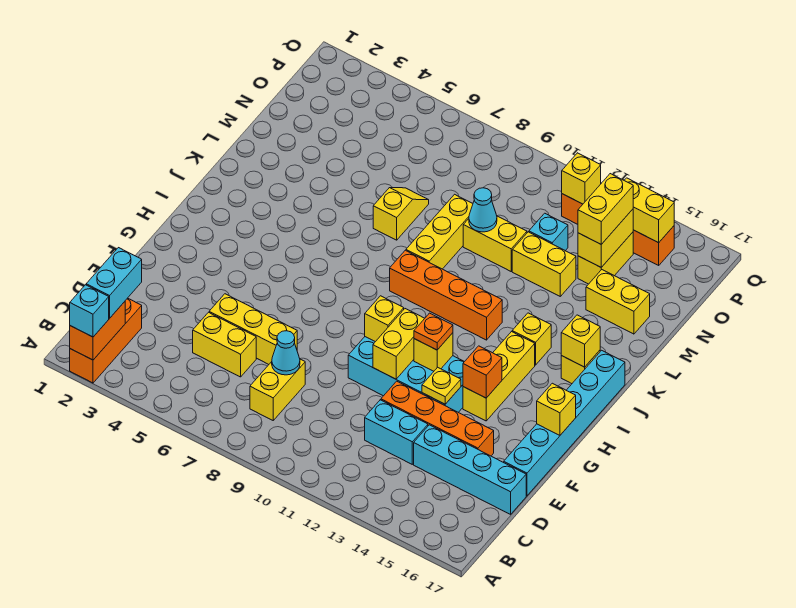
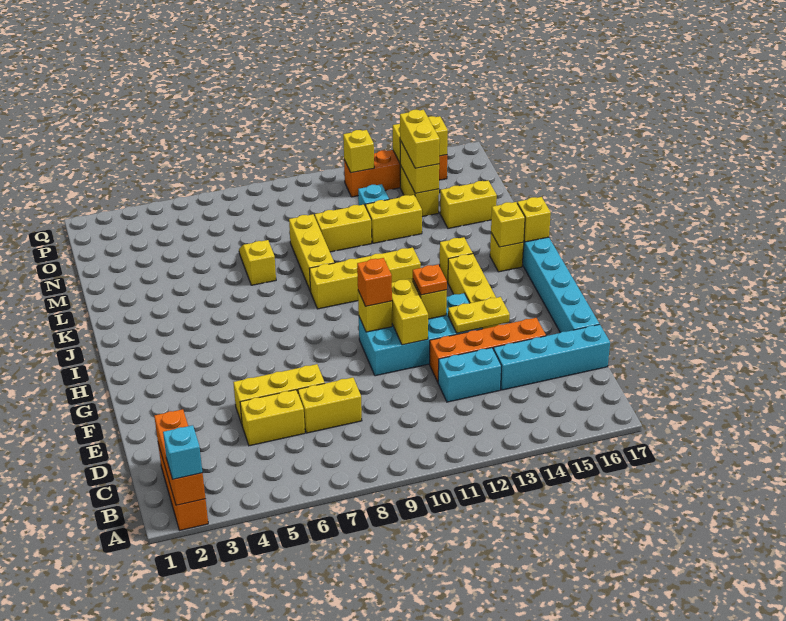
orange 1x2 brick [70,302,125,360] -> orange 1x3 brick [154,409,205,505]
cyan 1x2 brick [86,248,142,318] -> none
yellow 1x2 brick [250,359,305,420] -> yellow 1x2 brick turned to [298,378,362,433]
cyan 1x1 cone [272,331,300,375] -> none
yellow 1x1 plate [422,367,461,404] -> yellow 1x2 plate [448,297,510,333]
orange 1x1 brick [463,346,502,398] -> orange 1x1 brick moved to [357,258,392,306]
yellow 1x1 brick [537,383,576,435] -> yellow 1x1 brick moved to [517,197,551,242]
orange 1x4 brick [390,250,502,340] -> yellow 1x4 brick [309,248,421,309]
cyan 1x1 cone [469,188,497,232] -> none

